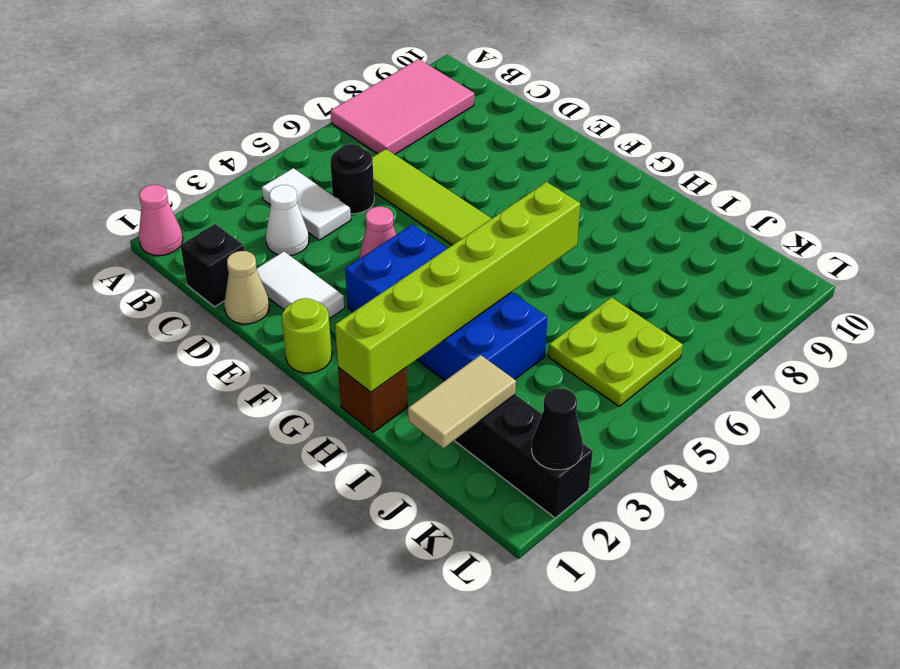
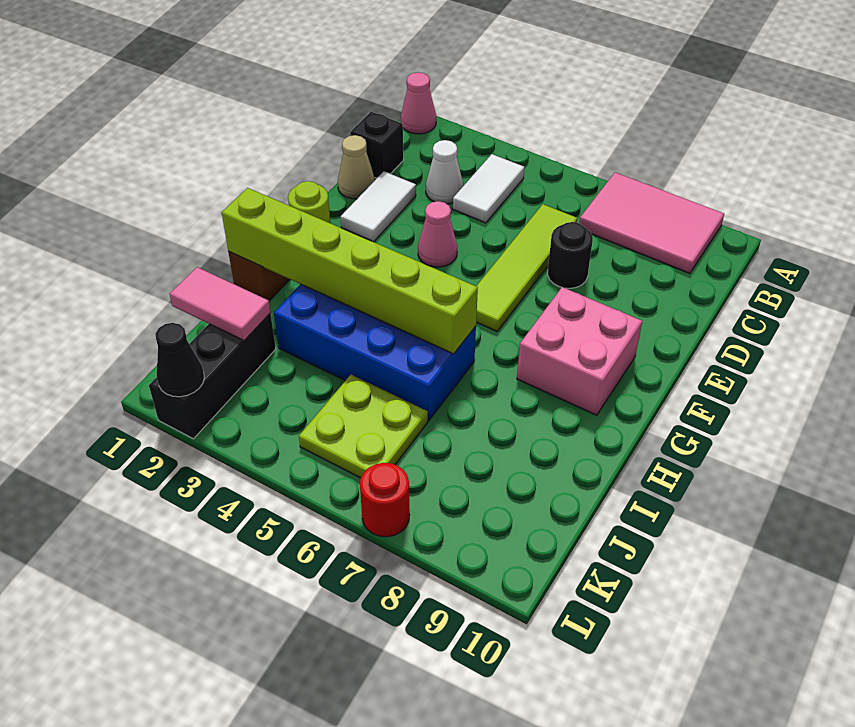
black 1x1 round brick [330,144,374,214] -> black 1x1 round brick moved to [548,222,593,288]
blue 2x4 brick [345,224,547,380] -> blue 2x4 brick turned to [274,284,476,421]
none -> pink 2x2 brick [517,287,642,415]
tan 1x2 tile [408,355,516,448] -> pink 1x2 tile [170,267,271,341]
none -> red 1x1 round brick [360,463,410,537]

